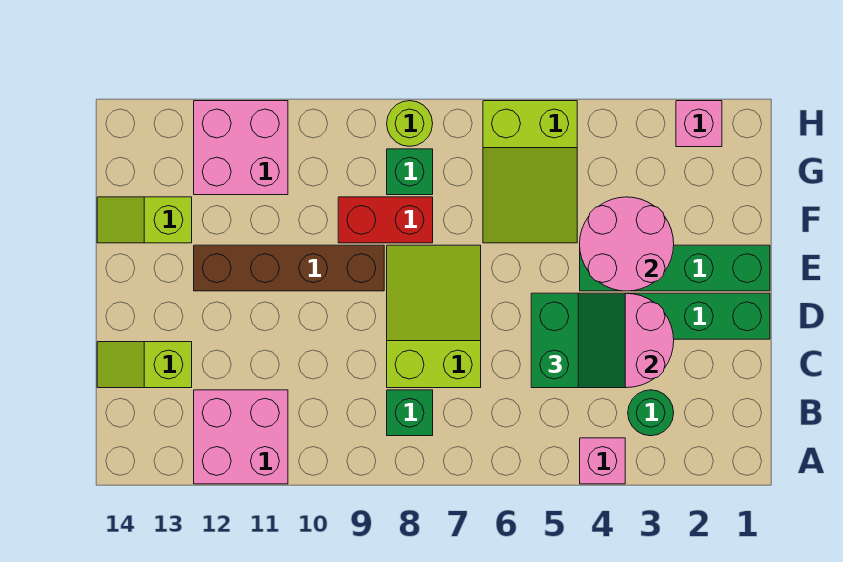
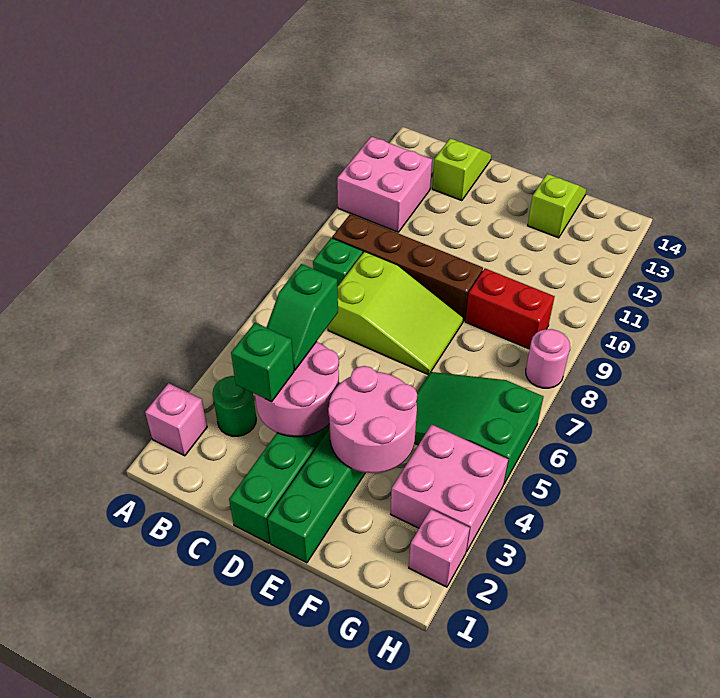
pink 1x1 brick [580,438,625,484] -> pink 1x1 brick moved to [145,383,207,456]
green 2x2 slope [531,293,625,388] -> green 1x2 slope [266,264,338,370]
brown 1x4 brick [194,245,384,291] -> brown 1x4 brick turned to [332,214,483,321]
lime 2x3 slope [483,101,577,243] -> green 2x3 slope [415,372,544,484]
red 1x2 brick [338,197,433,243] -> red 1x2 brick turned to [465,268,555,349]
green 1x1 brick [387,149,433,195] -> green 1x1 brick moved to [231,323,294,402]
pink 2x2 brick [194,101,288,195] -> pink 2x2 brick moved to [391,424,508,551]
lime 1x1 round brick [387,101,433,146] -> pink 1x1 round brick [526,329,570,388]

